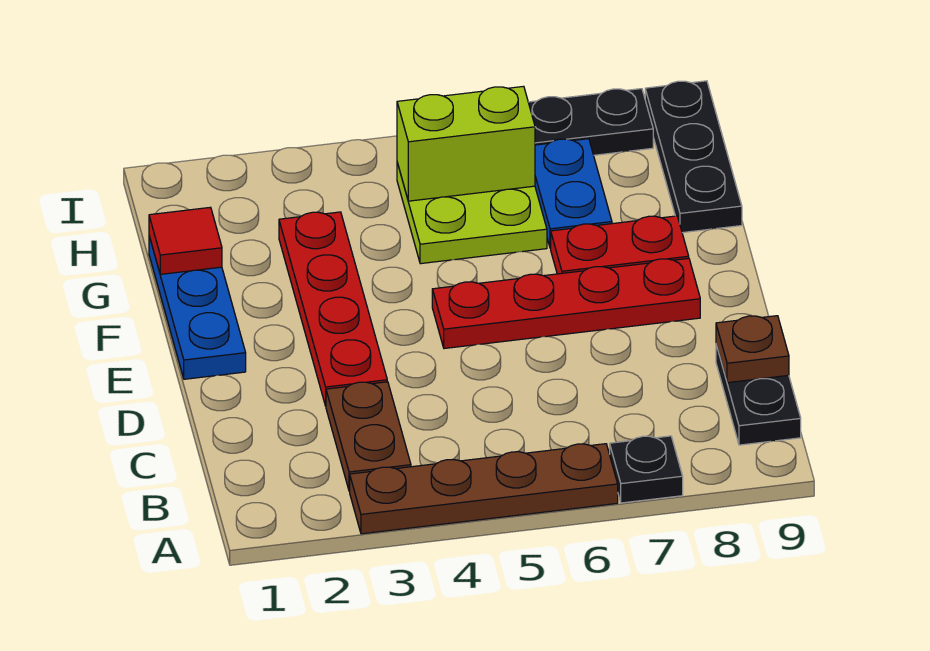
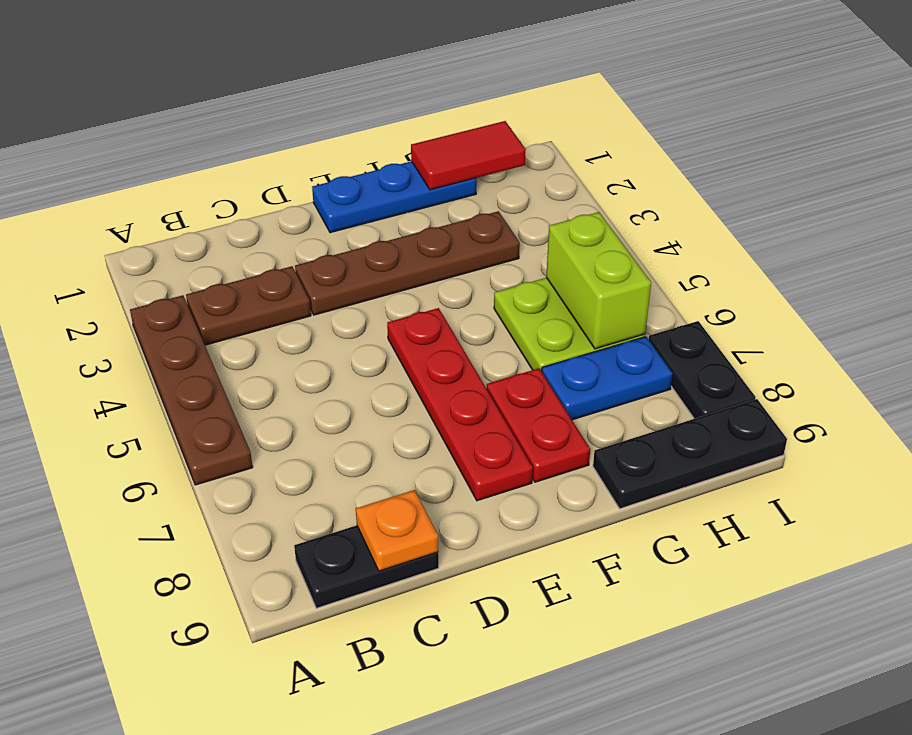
black 1x1 plate [610,436,683,503] -> none
brown 1x1 plate [716,316,789,383] -> orange 1x1 plate [356,490,438,571]
red 1x4 plate [279,212,387,406] -> brown 1x4 plate [295,211,520,315]
red 1x1 tile [149,207,222,274] -> red 1x2 tile [411,121,526,190]

